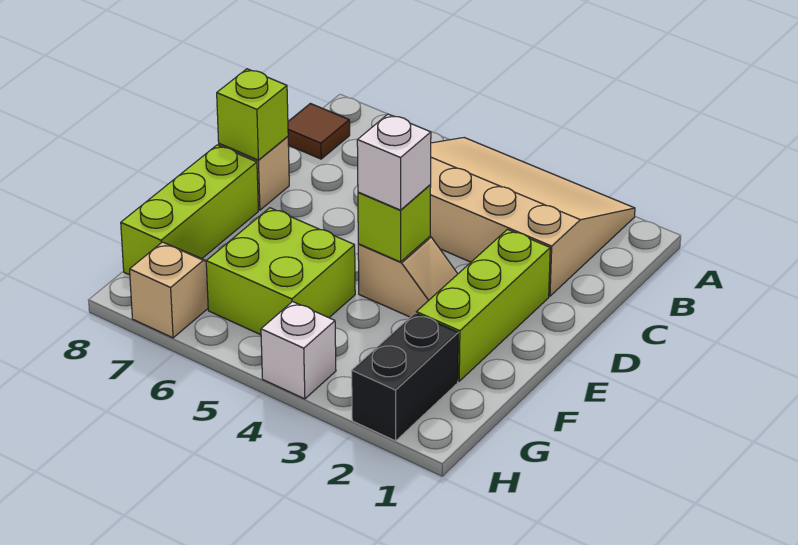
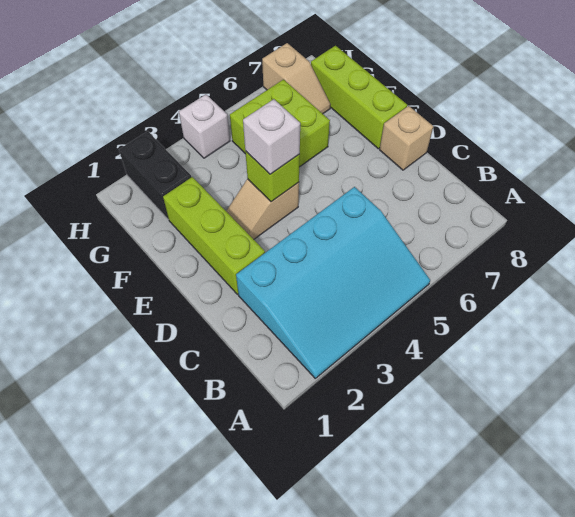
tan 3x4 slope [430,138,635,296] -> cyan 3x4 slope [236,187,430,378]
brown 1x1 tile [288,104,350,159] -> none
lime 1x1 brick [217,69,288,160] -> none

